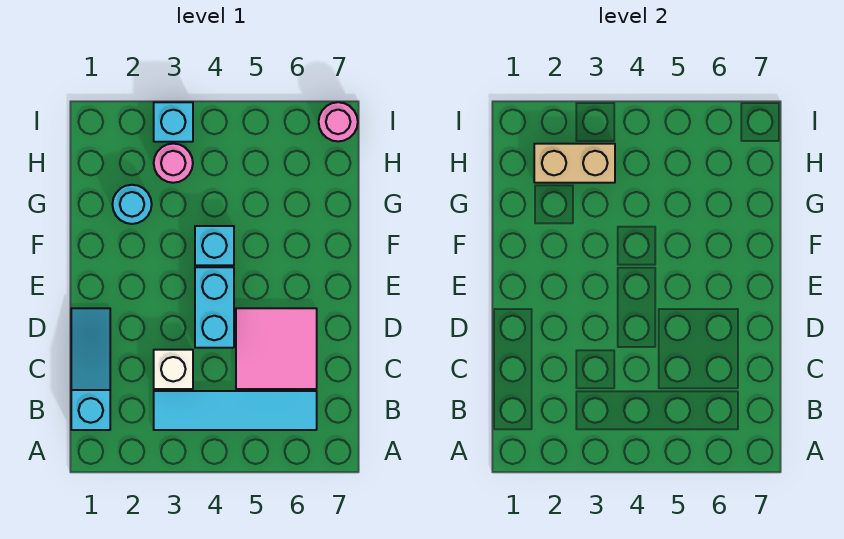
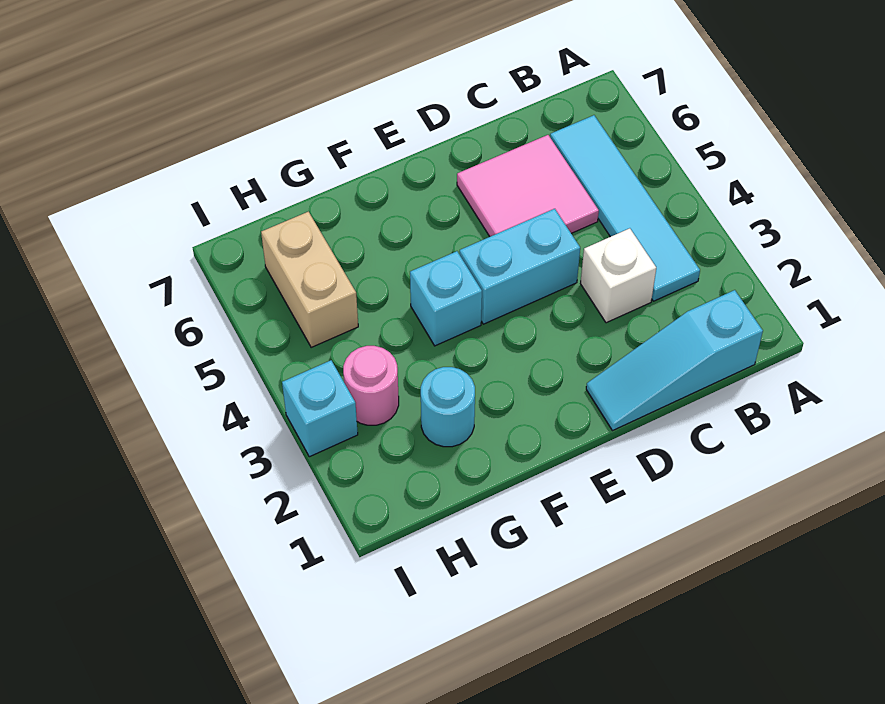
tan 1x2 brick [534,144,615,183] -> tan 1x2 brick moved to [261,211,358,347]
pink 1x1 round brick [319,102,358,141] -> none

